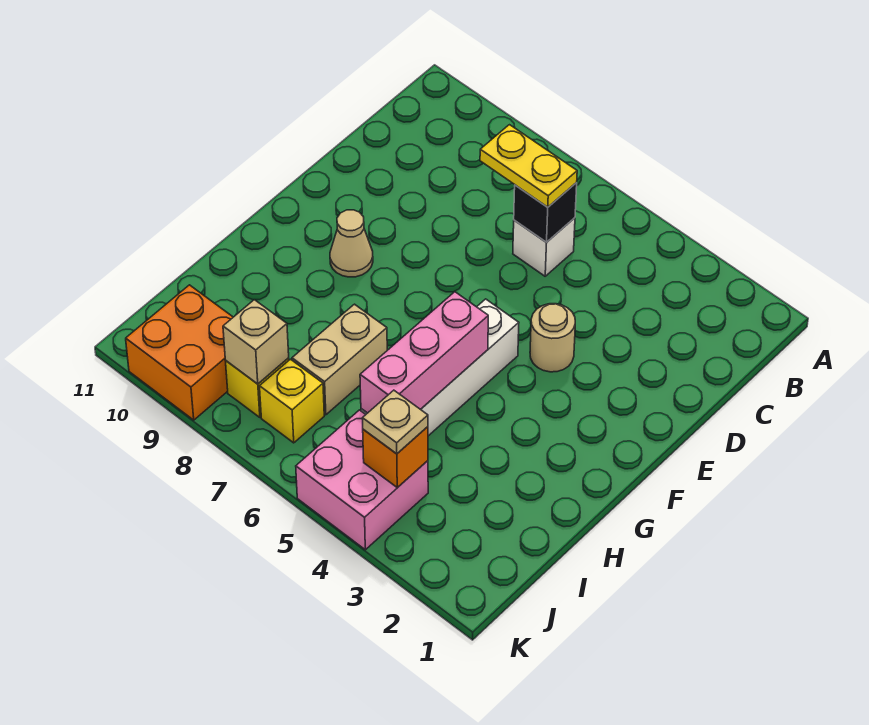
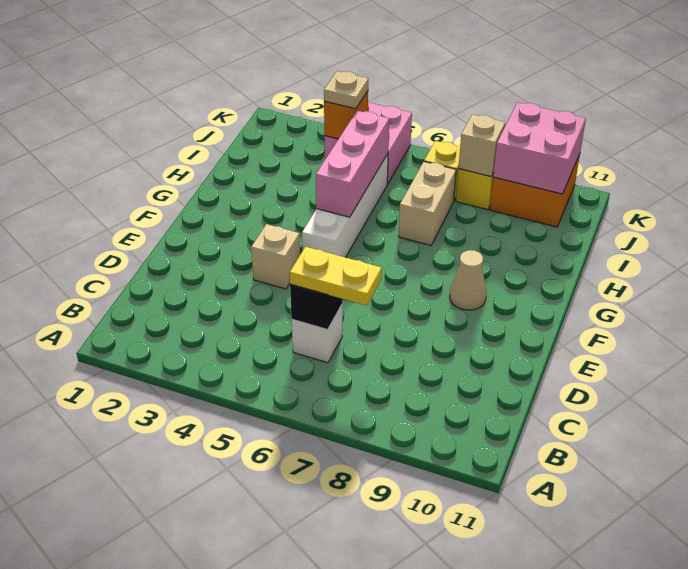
tan 1x1 round brick [530,304,575,372] -> tan 1x1 brick [251,224,300,289]
none -> pink 2x2 brick [493,102,586,194]

